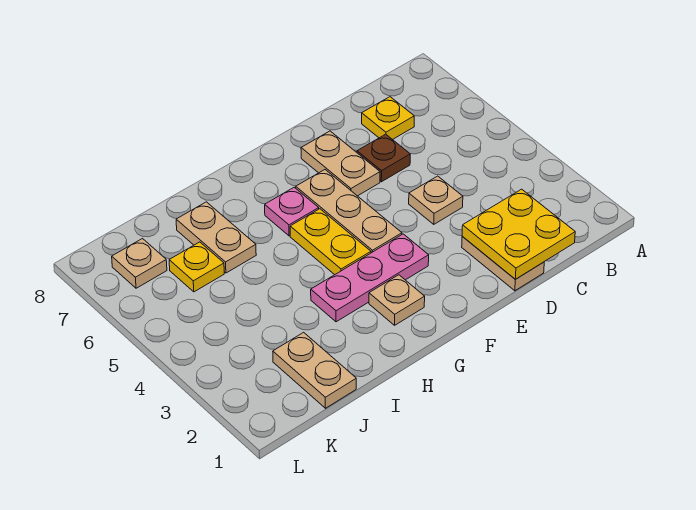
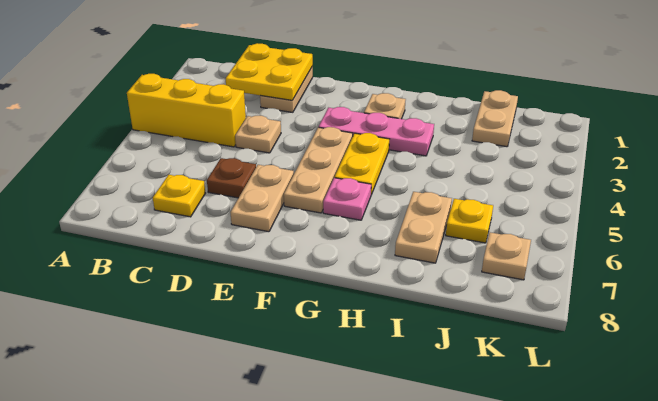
none -> yellow 1x3 brick [127,74,246,147]

